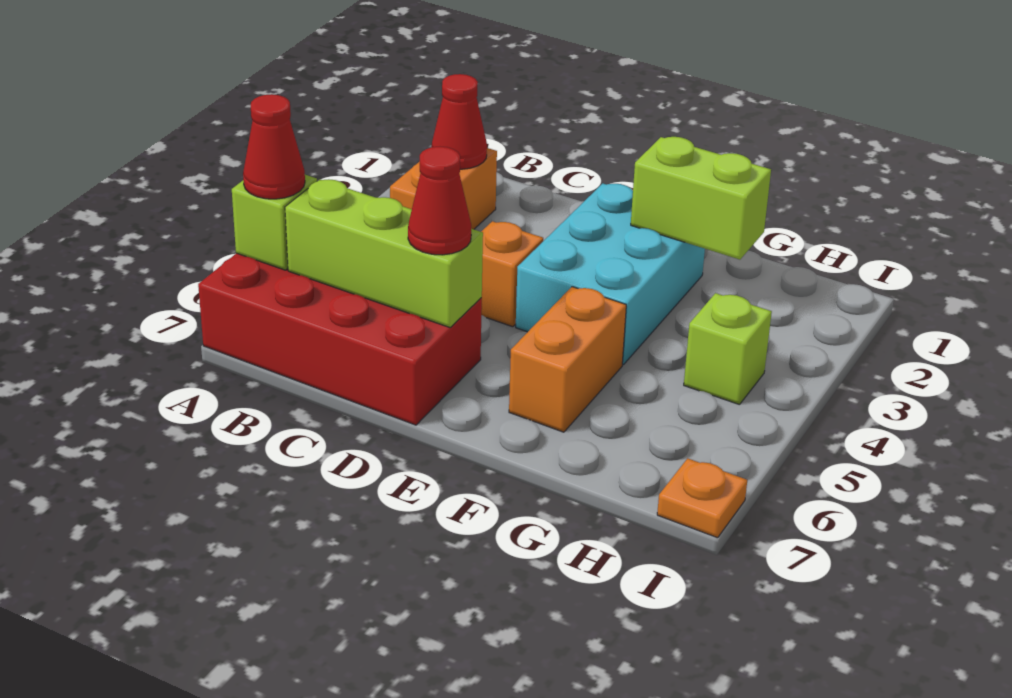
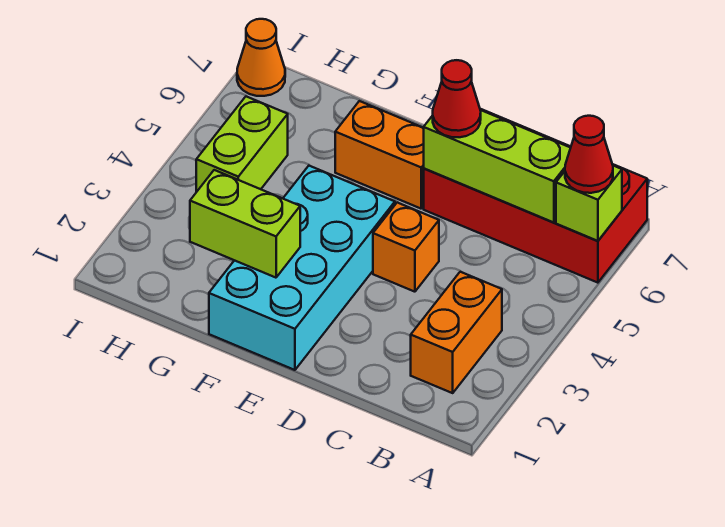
red 1x1 cone [431,74,487,169] -> none
cyan 2x3 brick [516,183,705,365] -> cyan 2x4 brick [209,166,395,370]
orange 1x2 brick [509,287,626,432] -> orange 1x2 brick turned to [335,101,424,209]
lime 1x1 brick [684,293,772,405] -> lime 1x2 brick [196,97,288,192]
orange 1x1 plate [657,458,747,538] -> orange 1x1 cone [237,19,285,96]

